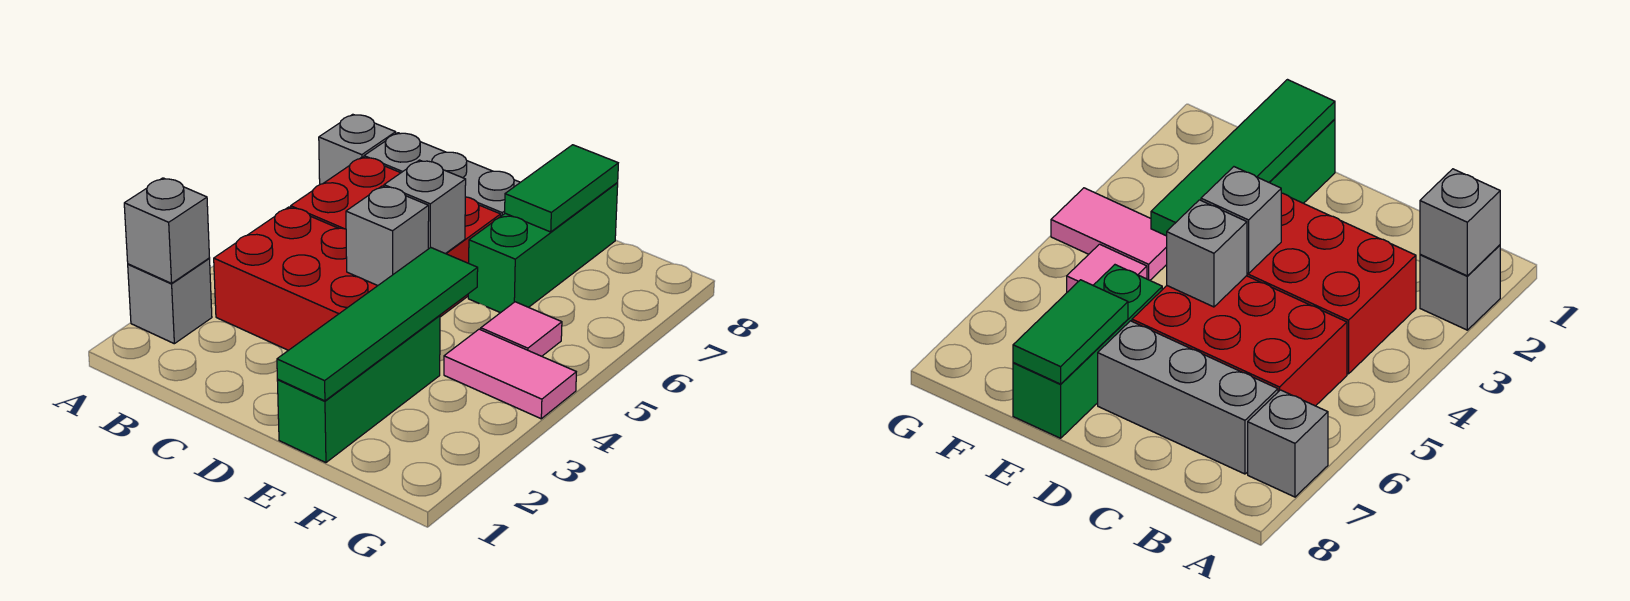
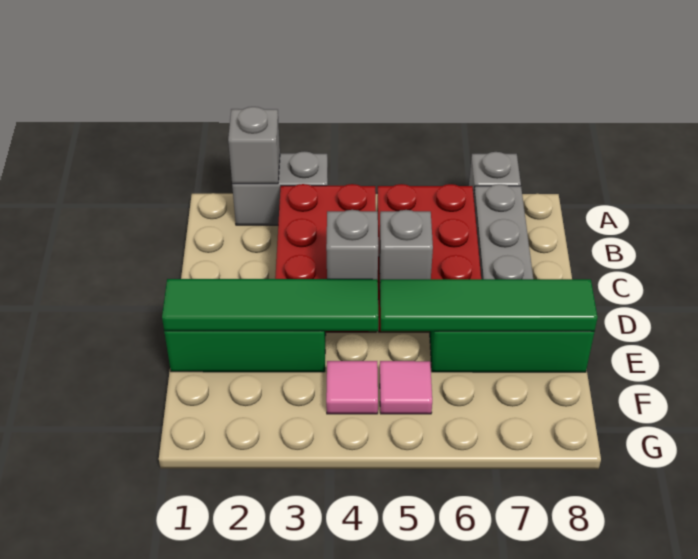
grey 1x1 brick [128,258,212,344] -> grey 1x2 brick [232,151,328,225]
green 1x2 tile [505,145,618,232] -> green 1x4 tile [380,279,598,331]
pink 1x2 tile [444,329,576,419] -> pink 1x1 tile [326,361,378,414]

